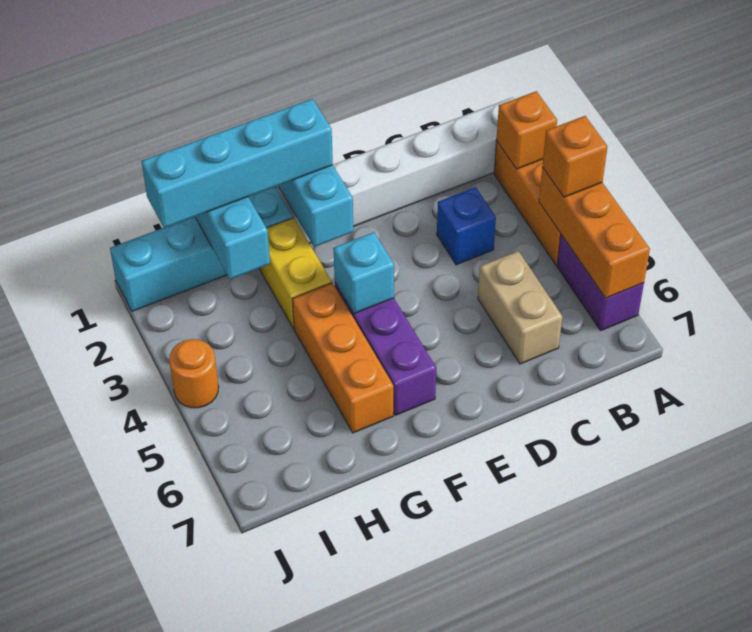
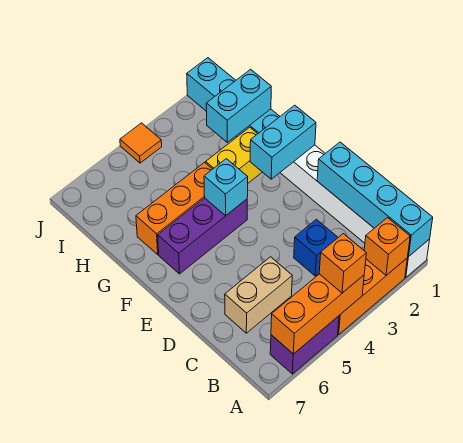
cyan 1x4 brick [142,99,333,228] -> cyan 1x4 brick moved to [317,142,433,257]
orange 1x1 round brick [169,339,219,408] -> orange 1x1 tile [120,123,162,163]

